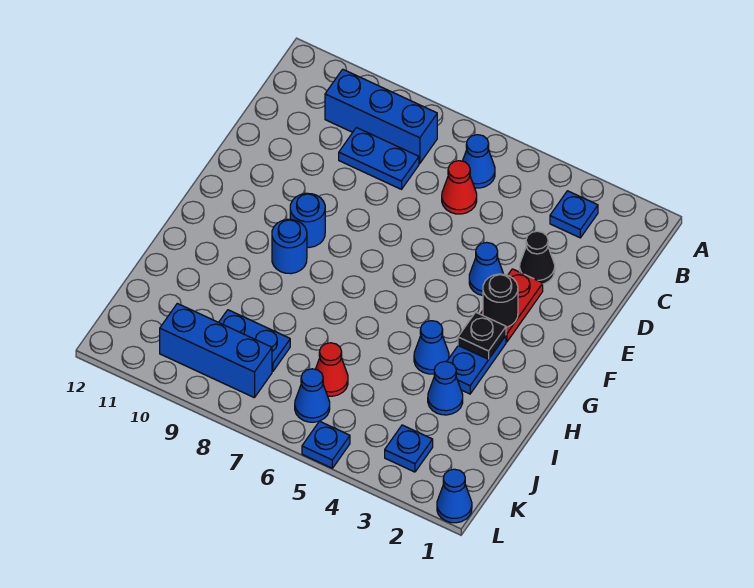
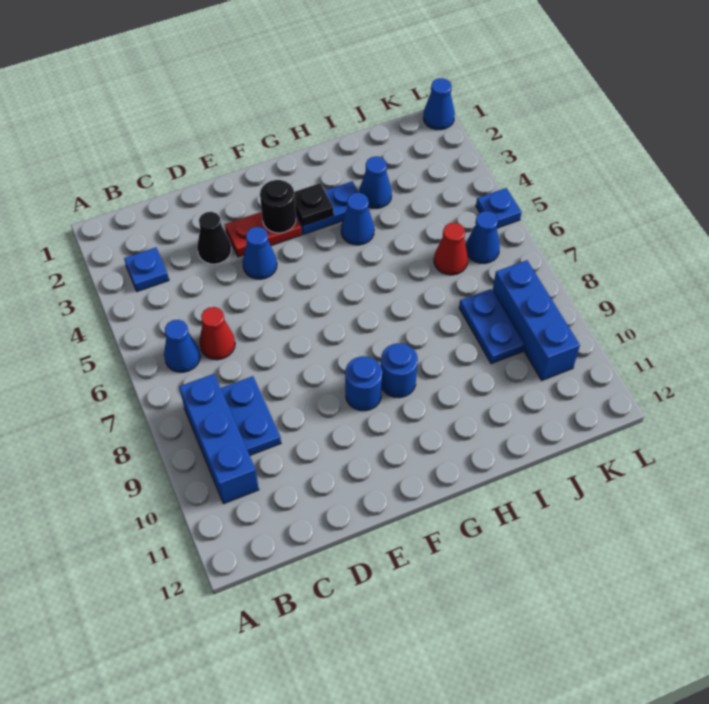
blue 1x1 plate [385,425,433,472] -> none

